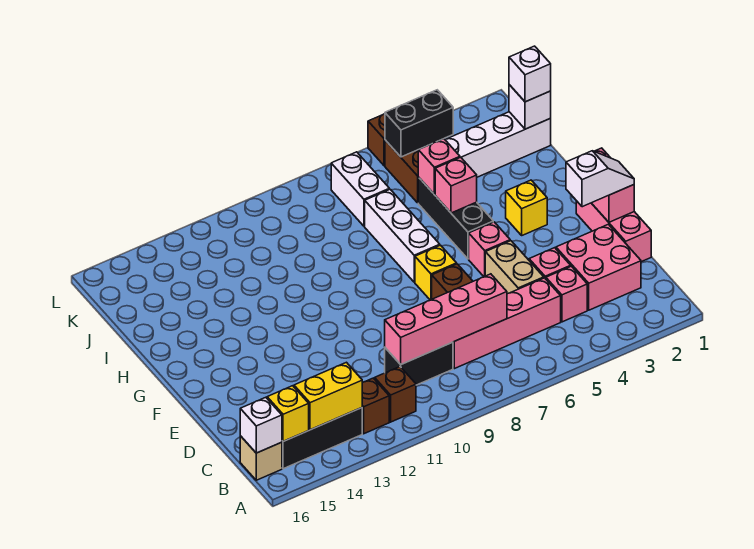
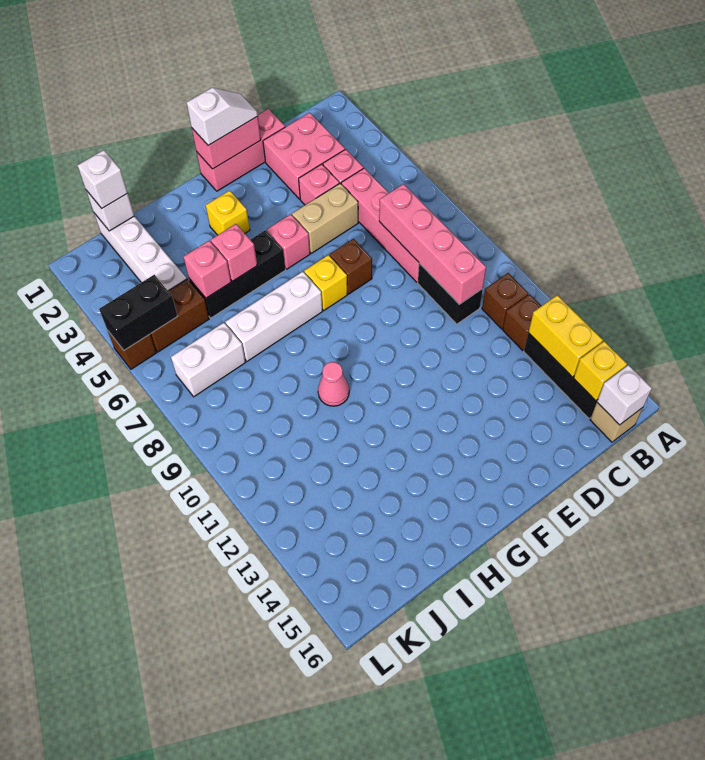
white 1x2 slope [566,151,634,207] -> white 1x2 slope turned to [187,88,258,145]
none -> pink 1x1 cone [318,362,349,406]
black 1x2 brick [385,90,453,157] -> black 1x2 brick turned to [99,275,177,350]

